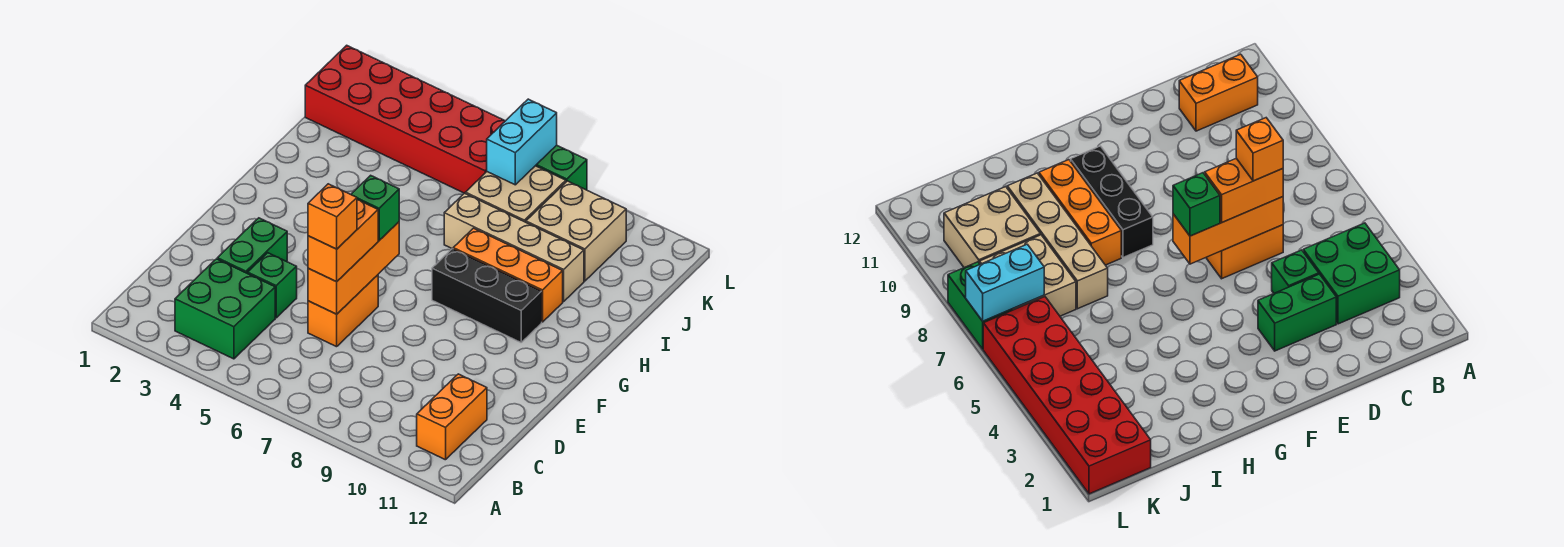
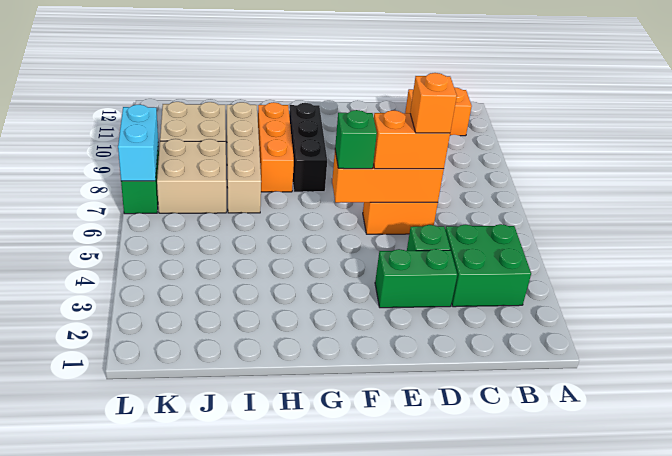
red 2x6 brick [305,45,505,193] -> none
cyan 1x2 brick [487,99,557,185] -> cyan 1x2 brick turned to [118,105,158,181]

